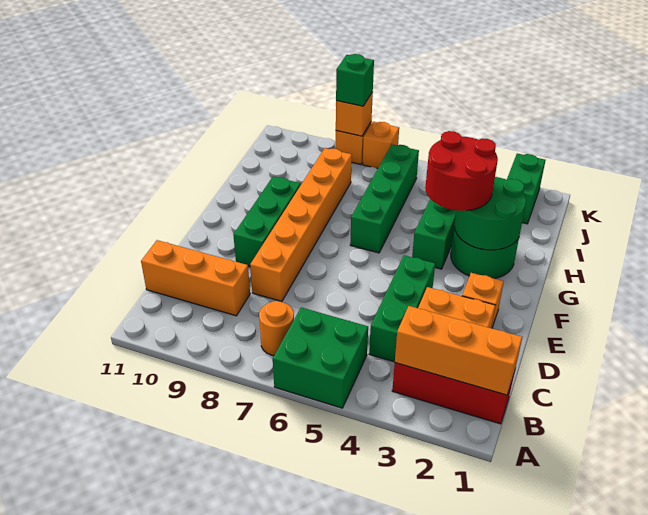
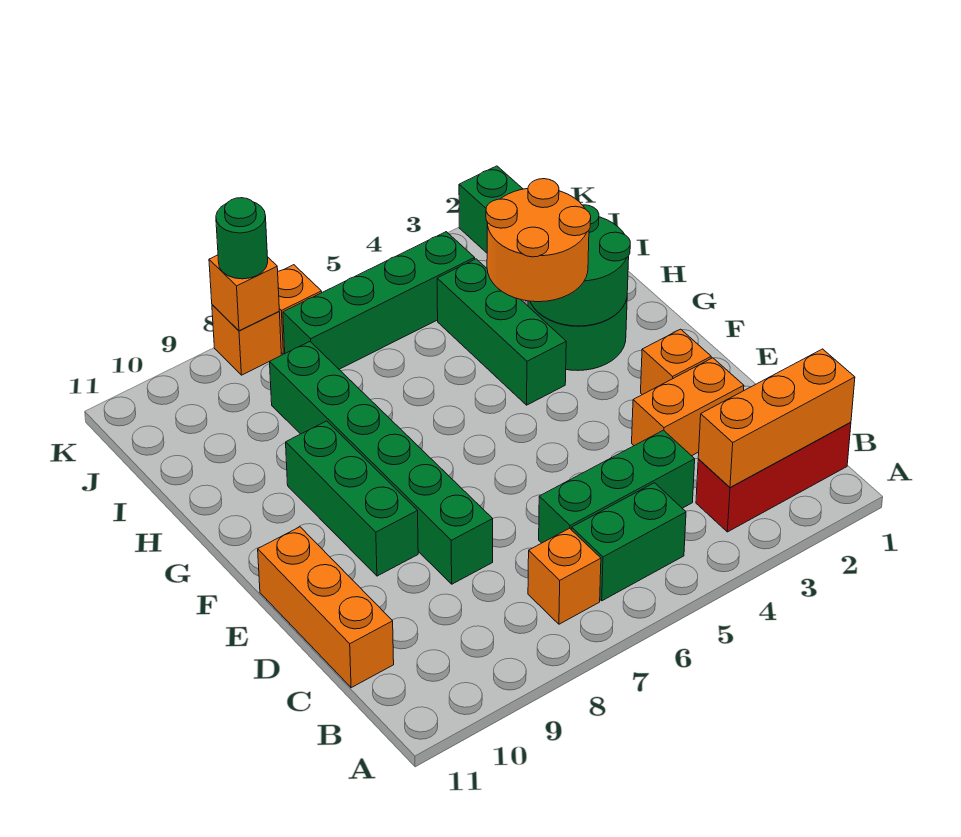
green 2x2 brick [273,307,368,408] -> green 1x2 brick [572,483,686,601]
orange 1x1 round brick [259,301,294,356] -> orange 1x1 brick [528,528,601,624]
green 1x3 brick [369,255,435,362] -> green 1x3 brick turned to [539,430,695,543]
orange 1x3 brick [141,240,250,316] -> orange 1x3 brick turned to [258,527,394,688]
orange 1x6 brick [250,148,352,301] -> green 1x6 brick [270,342,493,584]
red 2x2 round brick [425,131,498,211] -> orange 2x2 round brick [486,179,591,302]
green 1x4 brick [350,144,419,253] -> green 1x4 brick turned to [283,232,475,369]
green 1x1 brick [336,54,374,106] -> green 1x1 round brick [216,198,268,279]

